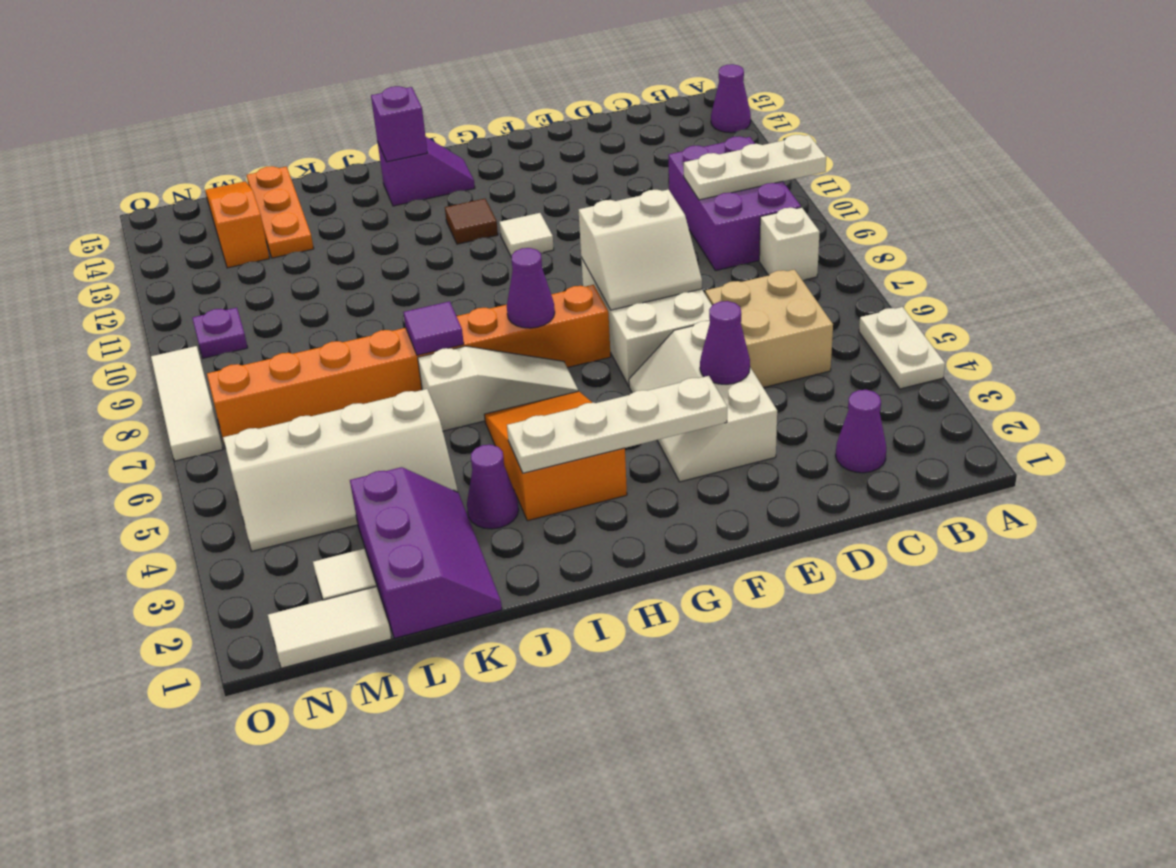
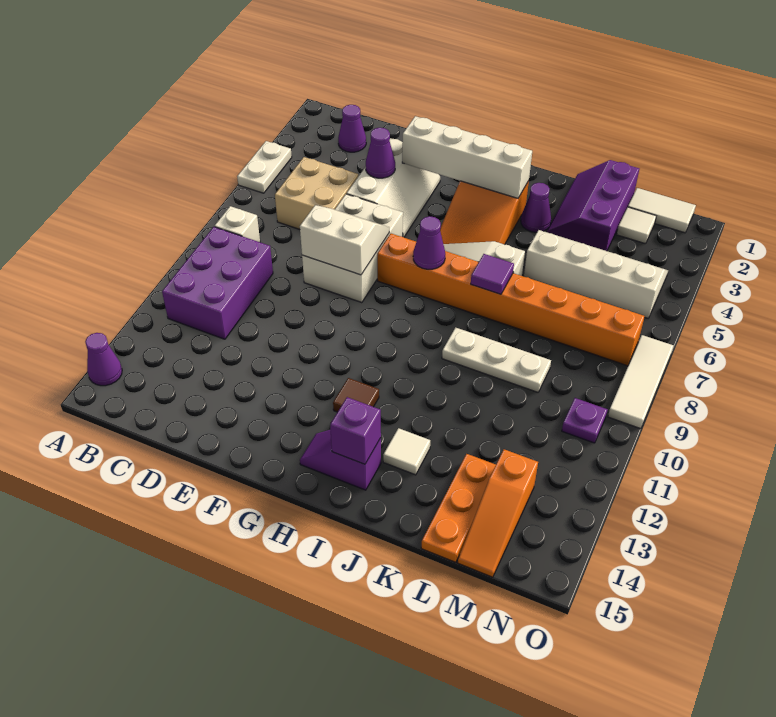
white 1x3 plate [684,135,826,200] -> white 1x3 plate moved to [442,328,551,392]
white 1x4 plate [507,376,727,473] -> white 1x4 brick [402,116,532,198]
white 1x1 tile [499,213,554,257] -> white 1x1 tile moved to [383,428,430,475]

